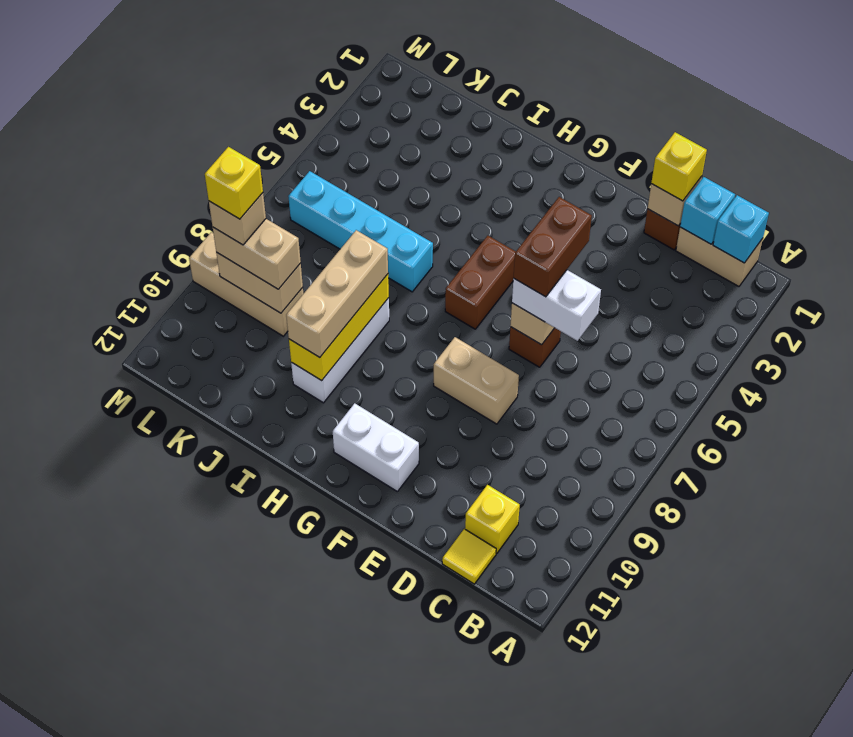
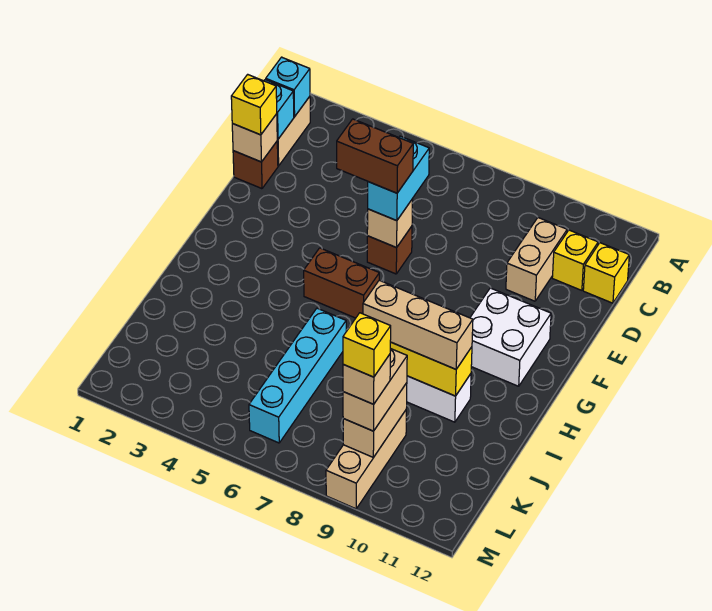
yellow 1x1 tile [442,529,496,584] -> yellow 1x1 brick [583,243,629,303]
white 1x2 brick [512,270,601,341] -> cyan 1x2 brick [368,136,429,221]
tan 1x2 brick [434,337,519,424] -> tan 1x2 brick moved to [506,218,567,301]
white 1x2 brick [333,403,419,491] -> white 2x2 brick [470,288,551,386]

